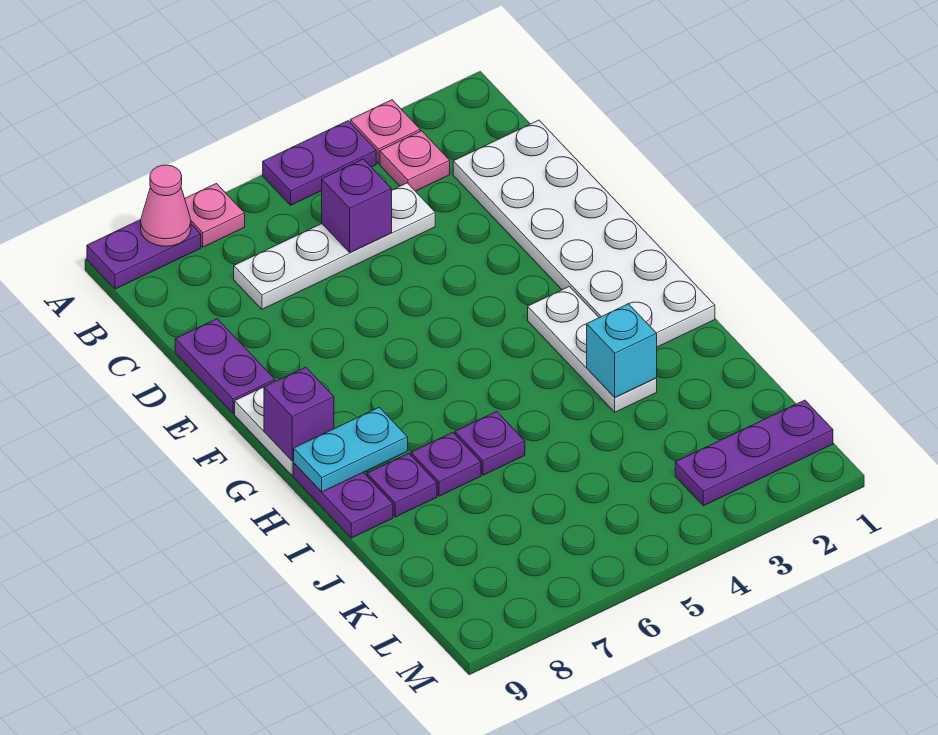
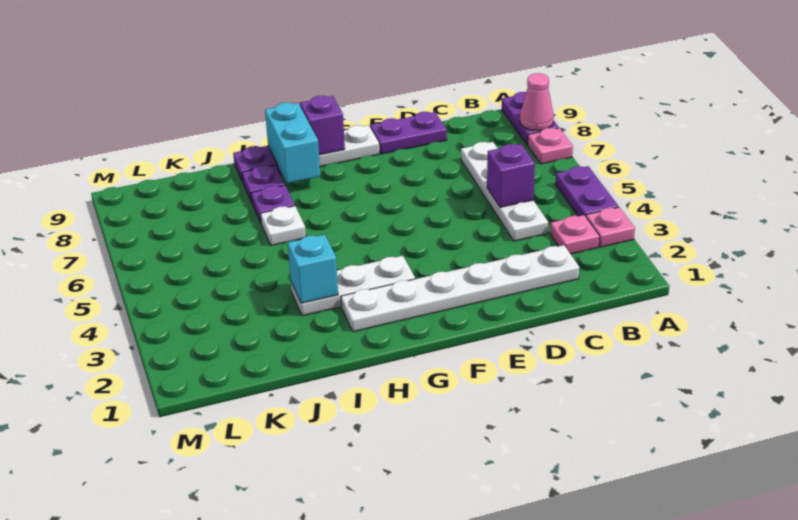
white 2x6 plate [453,120,715,347] -> white 1x6 plate [341,245,579,332]
cyan 1x2 plate [294,407,408,492] -> cyan 1x2 brick [265,103,320,183]
purple 1x1 plate [455,411,525,475] -> white 1x1 plate [261,206,306,246]
purple 1x3 plate [675,400,833,506] -> none

